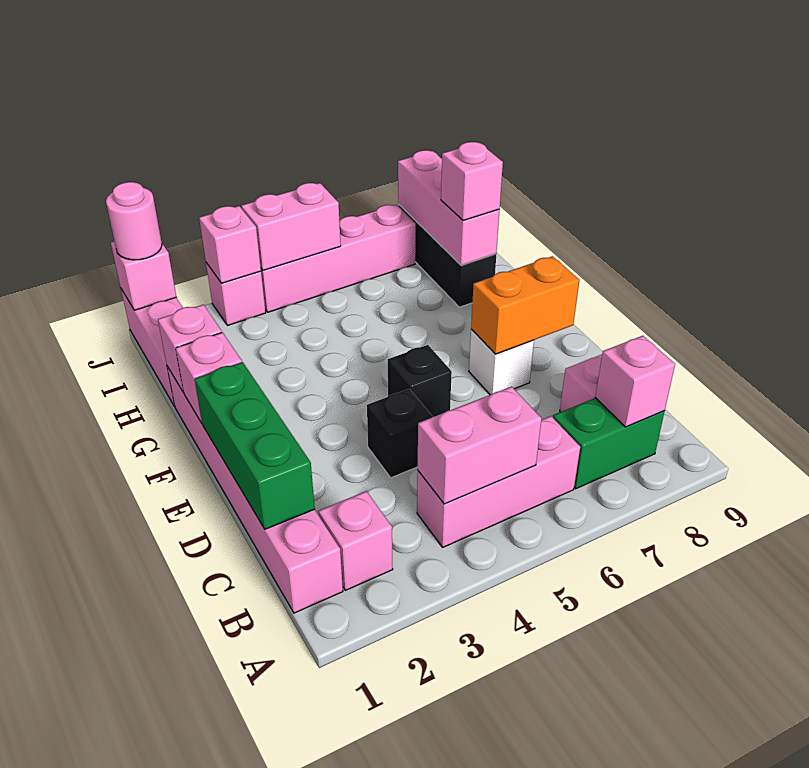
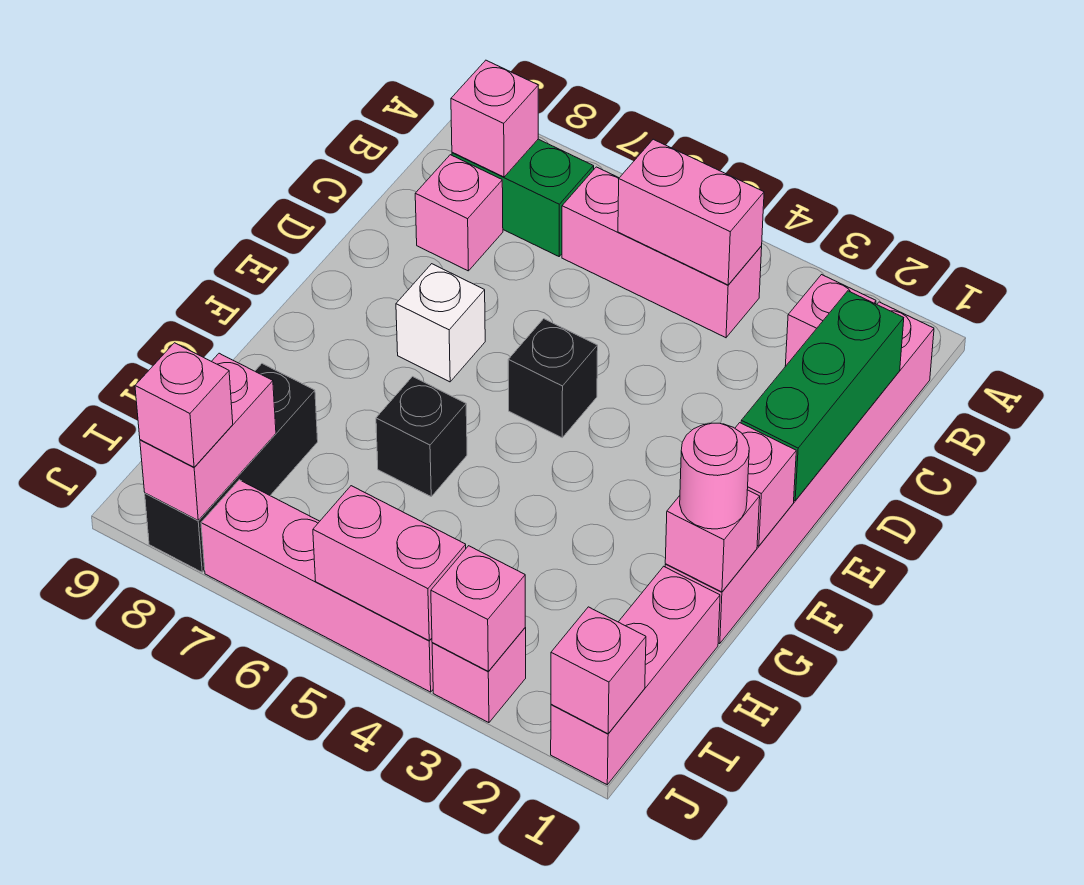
black 1x1 brick [367,389,433,478] -> black 1x1 brick moved to [376,377,467,496]
orange 1x2 brick [471,256,579,354] -> none
pink 1x3 brick [398,150,500,265] -> pink 1x2 brick [140,353,276,520]
pink 1x1 brick [441,142,503,220] -> pink 1x1 brick moved to [135,343,233,467]
pink 1x1 round brick [106,182,162,260] -> pink 1x1 round brick moved to [680,423,749,529]

